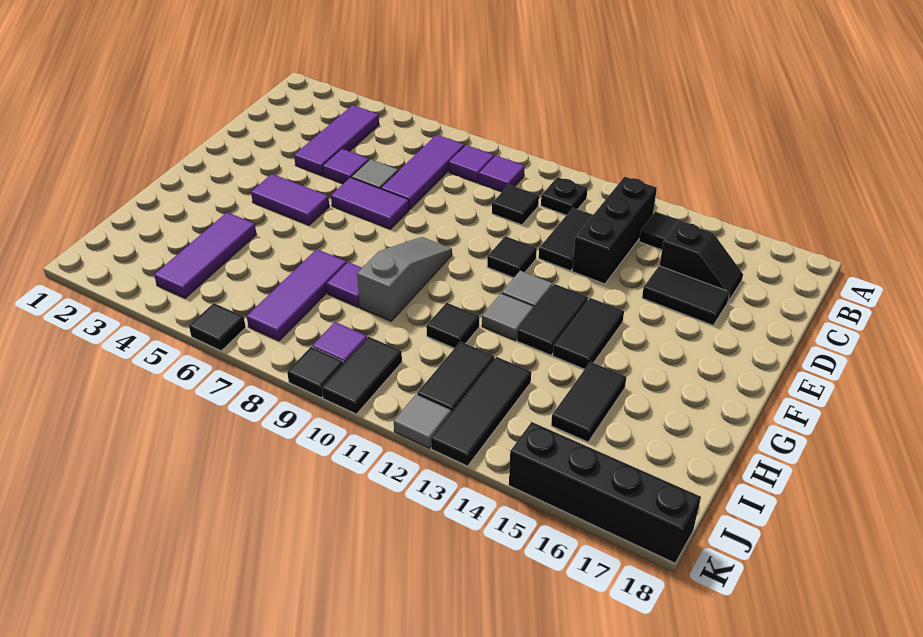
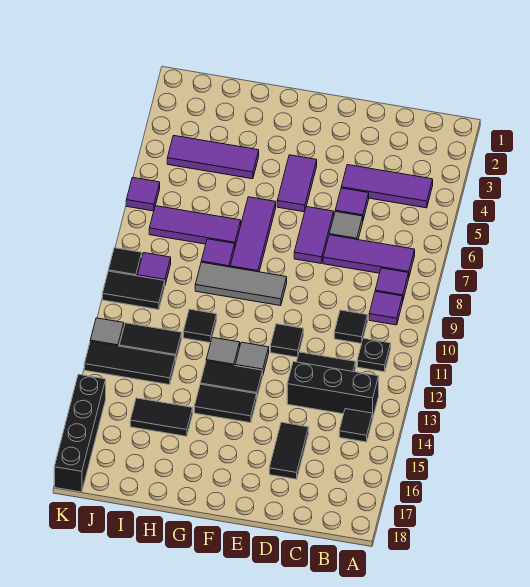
black 1x2 slope [660,221,743,301] -> none
grey 1x3 slope [357,237,452,321] -> grey 1x3 tile [195,262,287,306]
none -> purple 1x3 tile [230,197,276,272]
black 1x1 tile [189,303,246,351] -> purple 1x1 tile [126,178,160,211]

